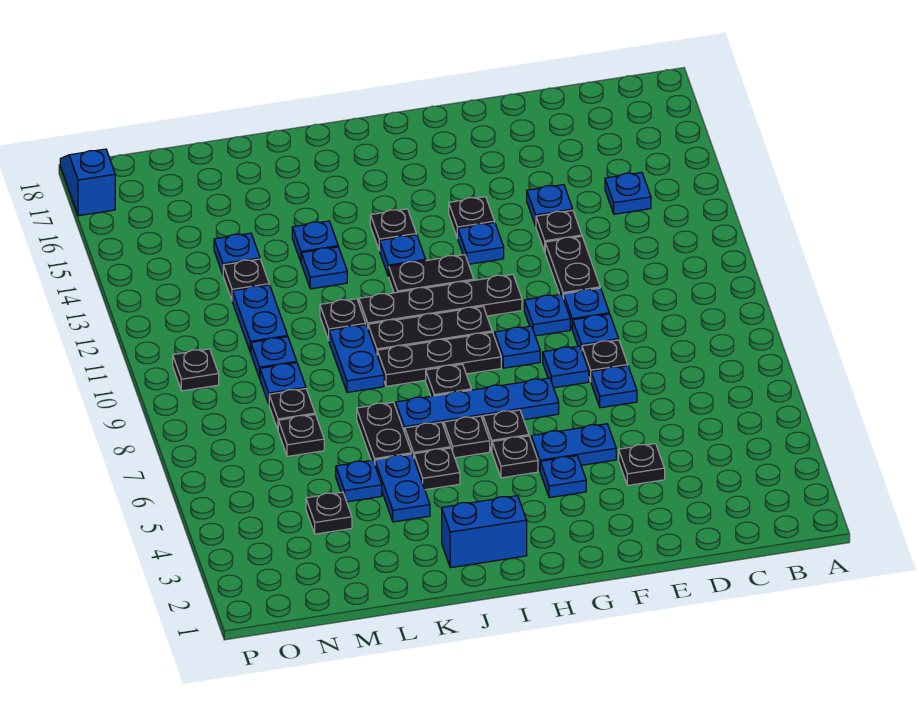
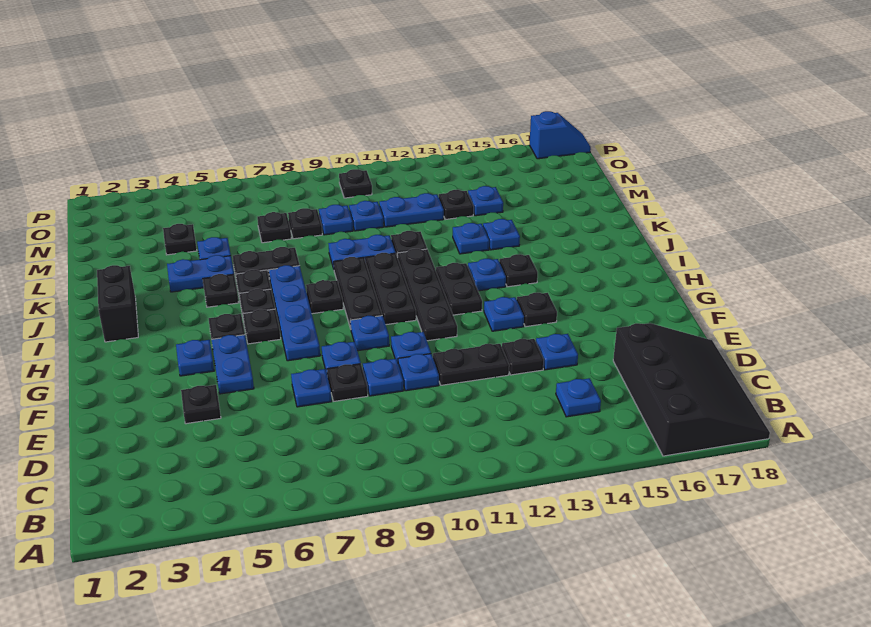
none -> black 3x4 slope [613,323,770,456]
blue 1x2 brick [442,496,527,568] -> black 1x2 brick [97,265,138,342]

